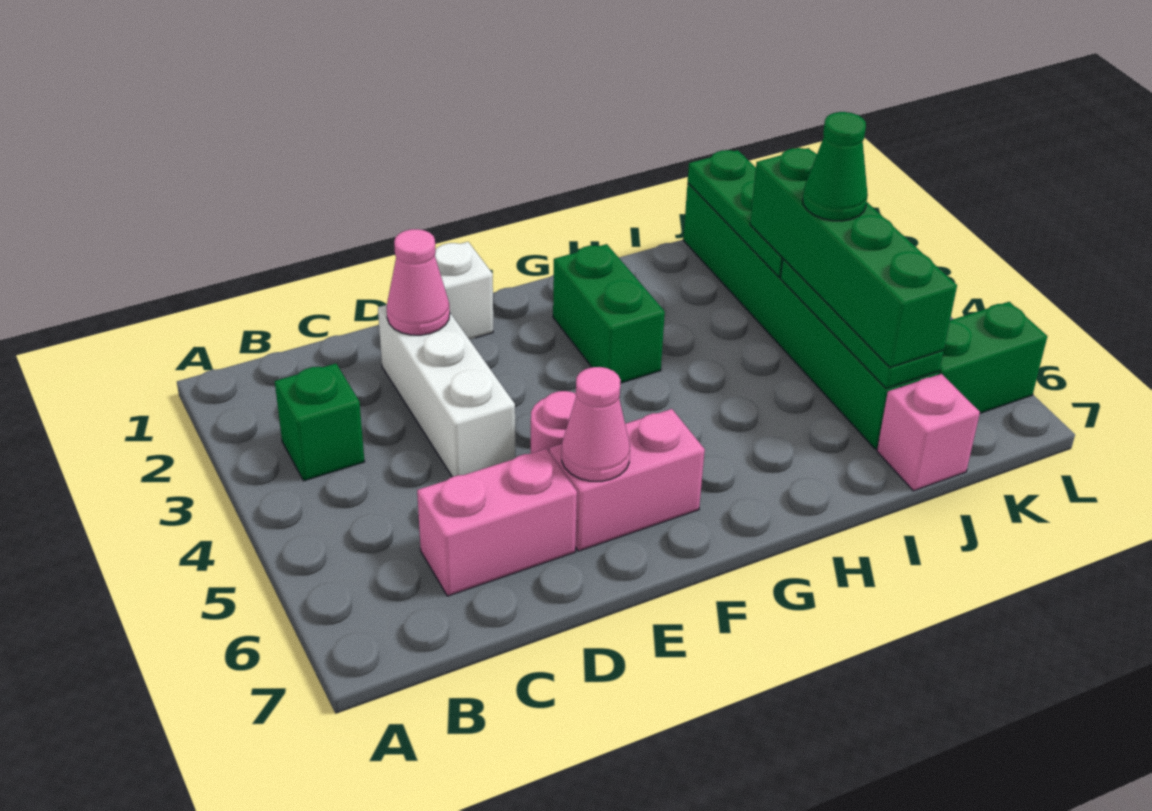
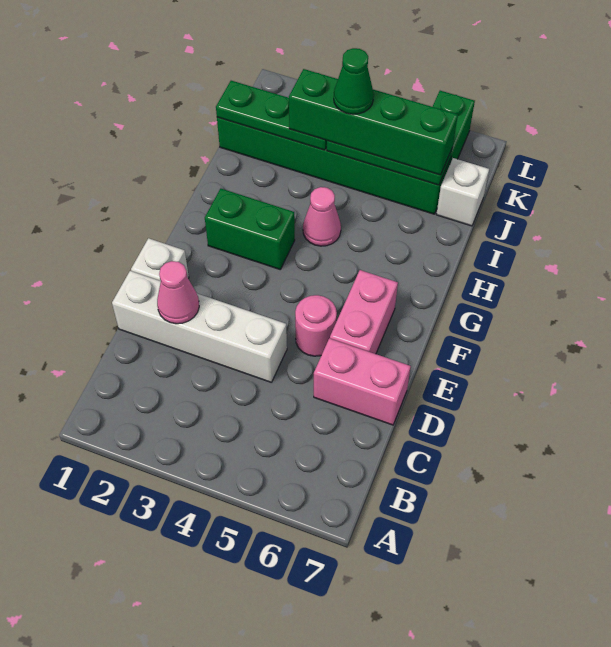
green 1x1 brick [275,364,364,481] -> none
pink 1x2 brick [417,449,577,596] -> pink 1x2 brick turned to [314,338,411,425]
white 1x3 brick [378,305,515,477] -> white 1x4 brick [112,271,287,382]
pink 1x1 cone [562,367,630,481] -> pink 1x1 cone moved to [303,187,341,246]
pink 1x1 brick [877,374,980,491] -> white 1x1 brick [436,158,489,226]

